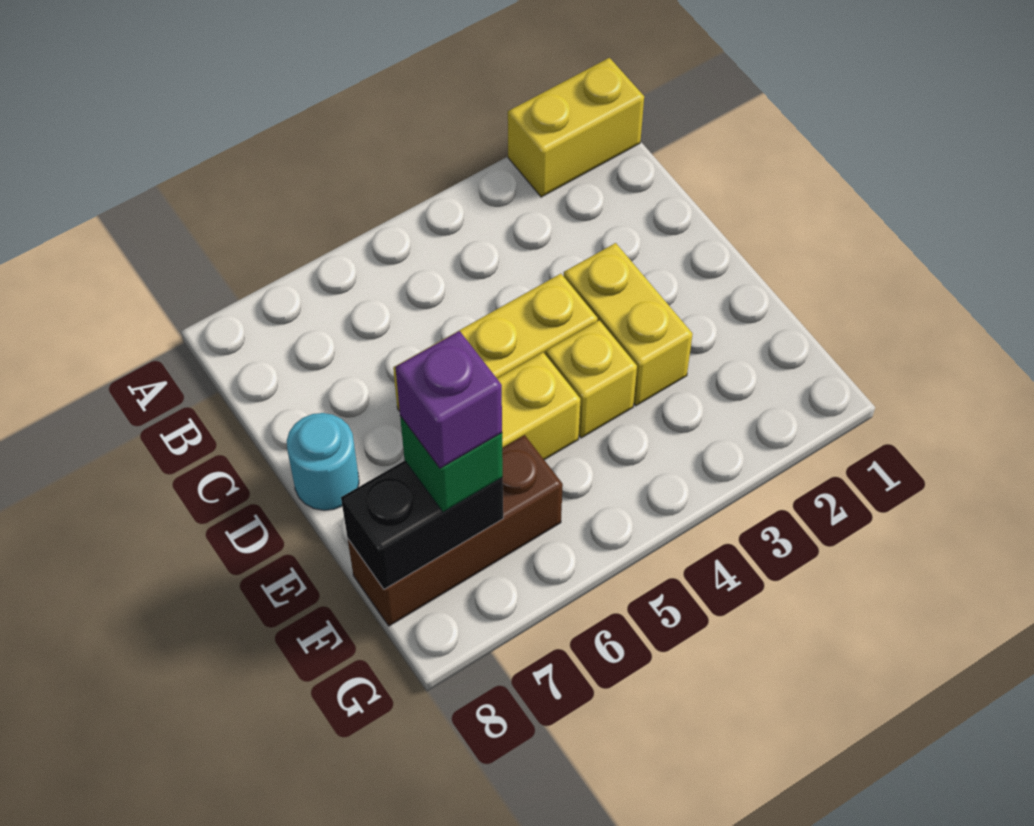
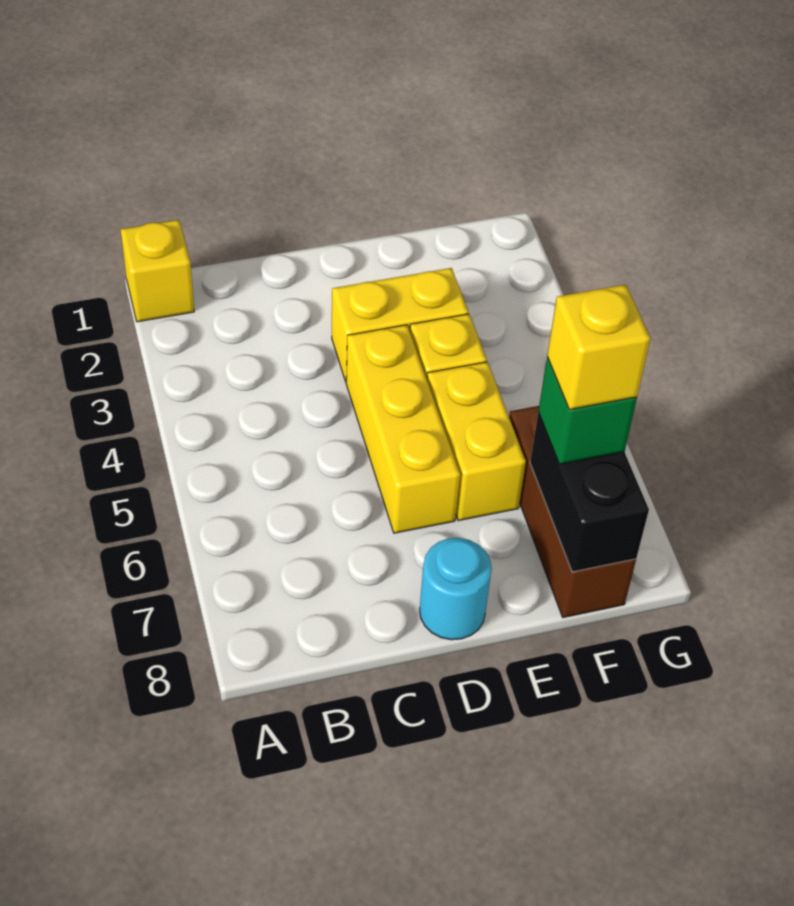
yellow 1x2 brick [508,58,644,197] -> yellow 1x1 brick [121,220,194,322]
purple 1x1 brick [395,331,502,468] -> yellow 1x1 brick [547,285,650,410]

